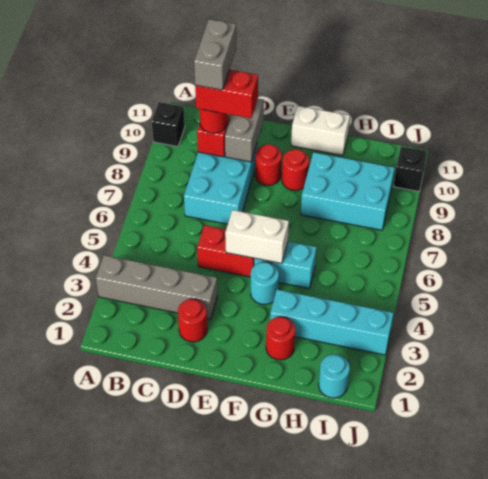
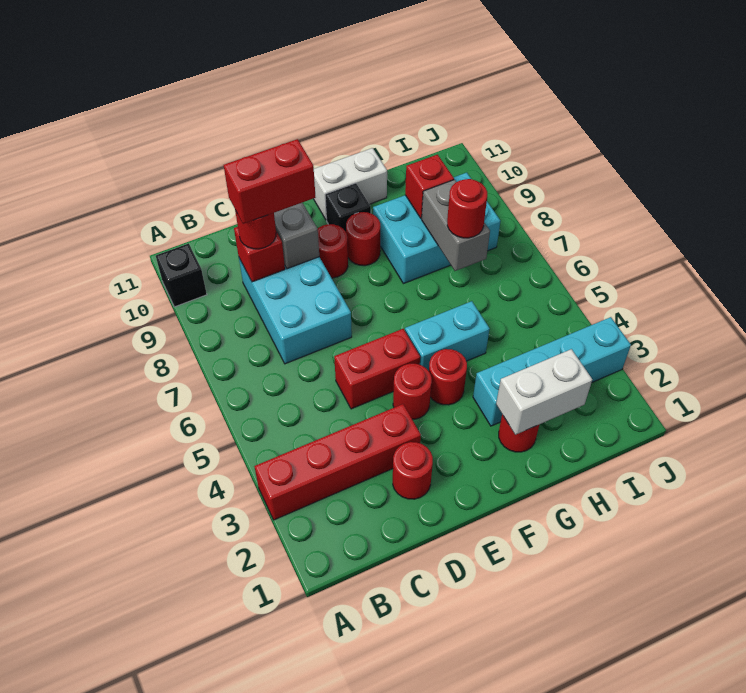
grey 1x4 brick [96,255,217,320] -> red 1x4 brick [254,404,421,520]
grey 1x2 brick [194,19,236,90] -> grey 1x2 brick moved to [422,180,490,271]
none -> red 1x1 round brick [393,364,432,419]
white 1x2 brick [225,210,289,264] -> white 1x2 brick moved to [496,349,592,435]
cyan 1x1 round brick [251,262,279,304] -> red 1x1 round brick [429,349,467,405]
none -> red 1x1 round brick [447,179,487,238]
none -> red 1x1 brick [405,155,454,218]
cyan 1x1 round brick [319,354,350,398] -> none
black 1x1 brick [393,146,427,192] -> black 1x1 brick moved to [325,183,371,232]

